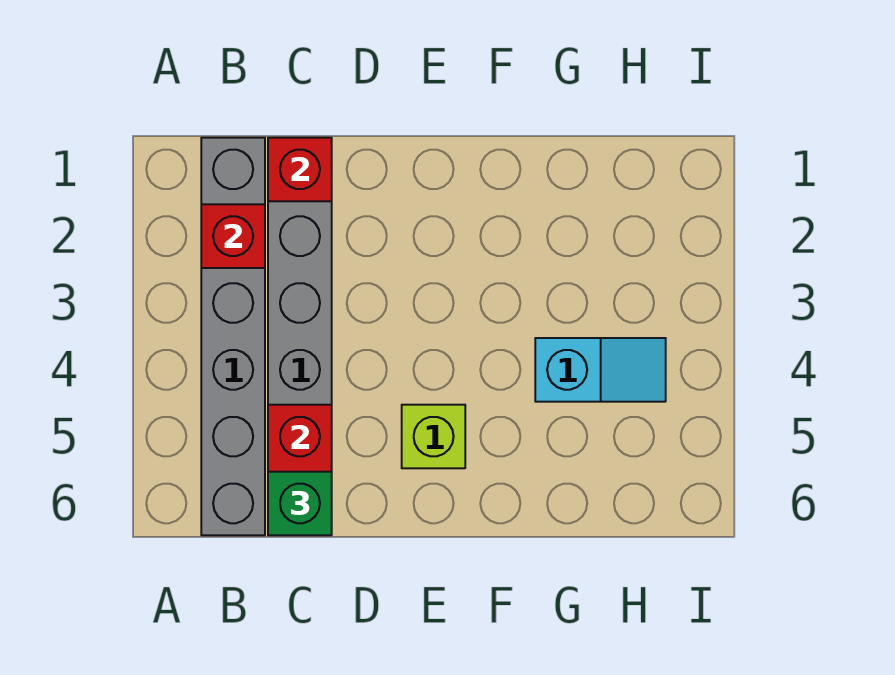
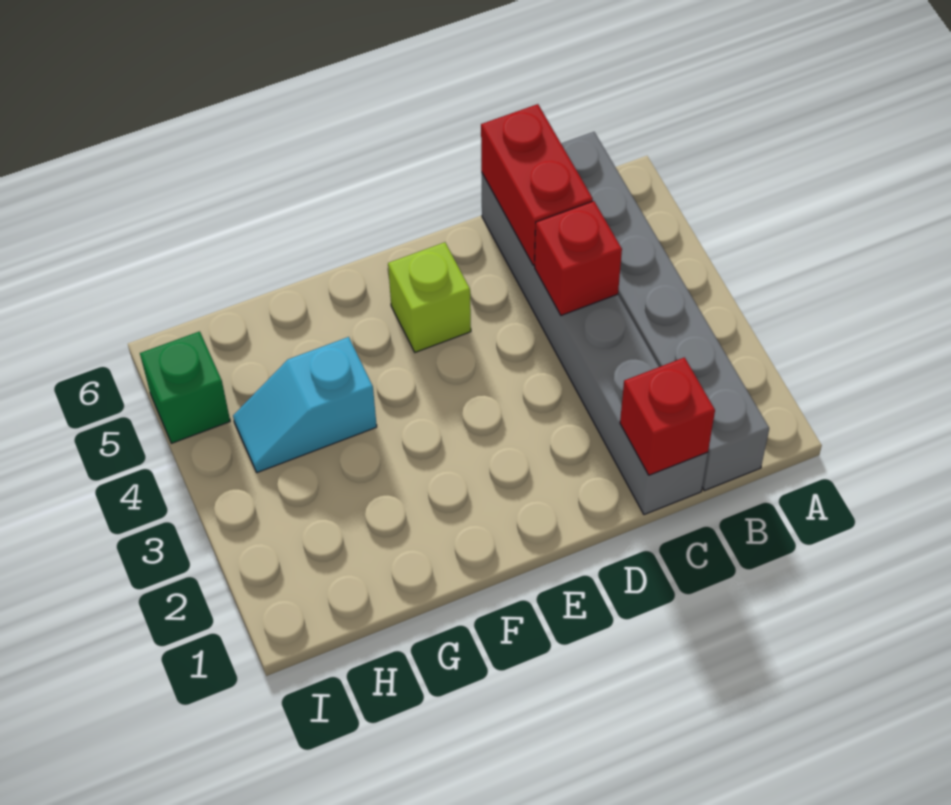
red 1x1 brick [201,204,265,268] -> red 1x1 brick moved to [535,201,622,315]
green 1x1 brick [268,472,332,535] -> green 1x1 brick moved to [140,331,230,443]

